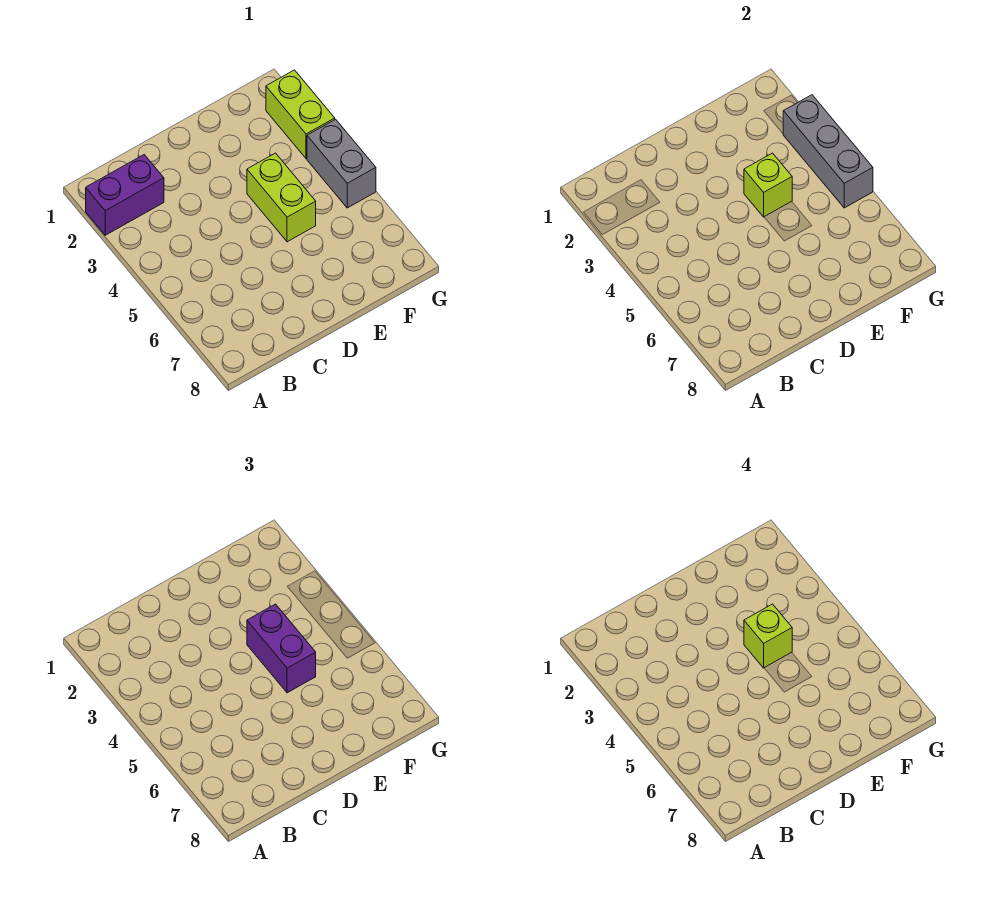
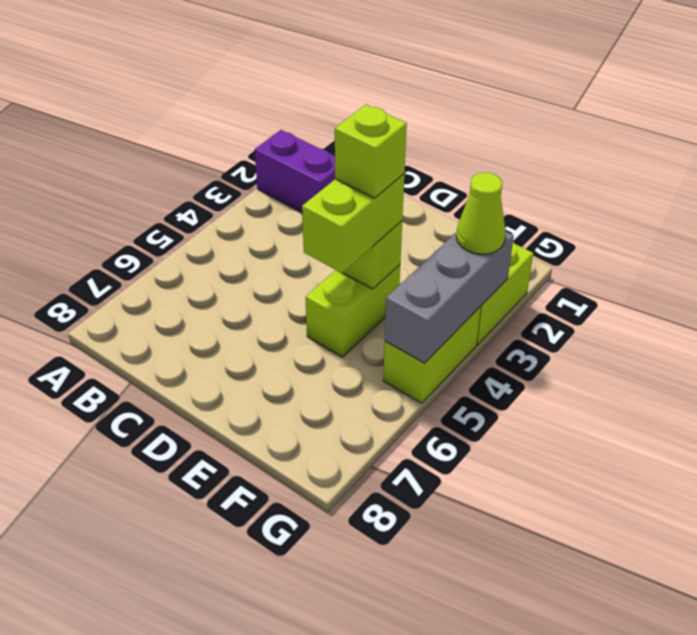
purple 1x2 brick [247,604,316,693] -> lime 1x2 brick [302,174,404,273]
none -> lime 1x1 cone [456,173,506,254]
grey 1x2 brick [307,119,376,208] -> lime 1x2 brick [383,306,481,403]

